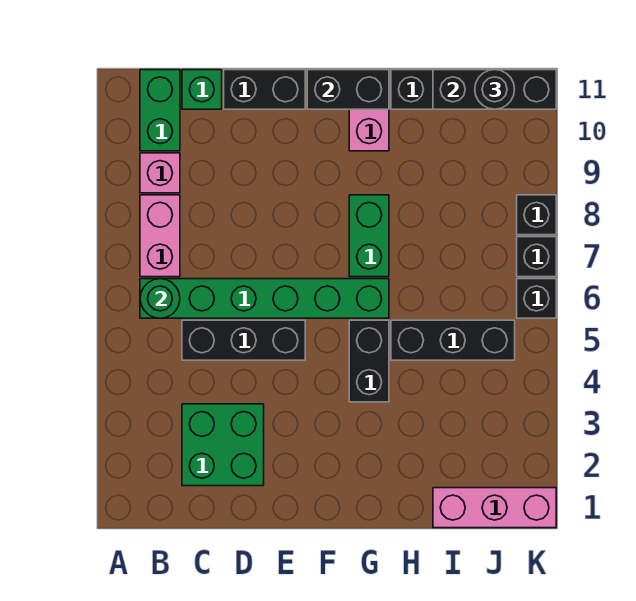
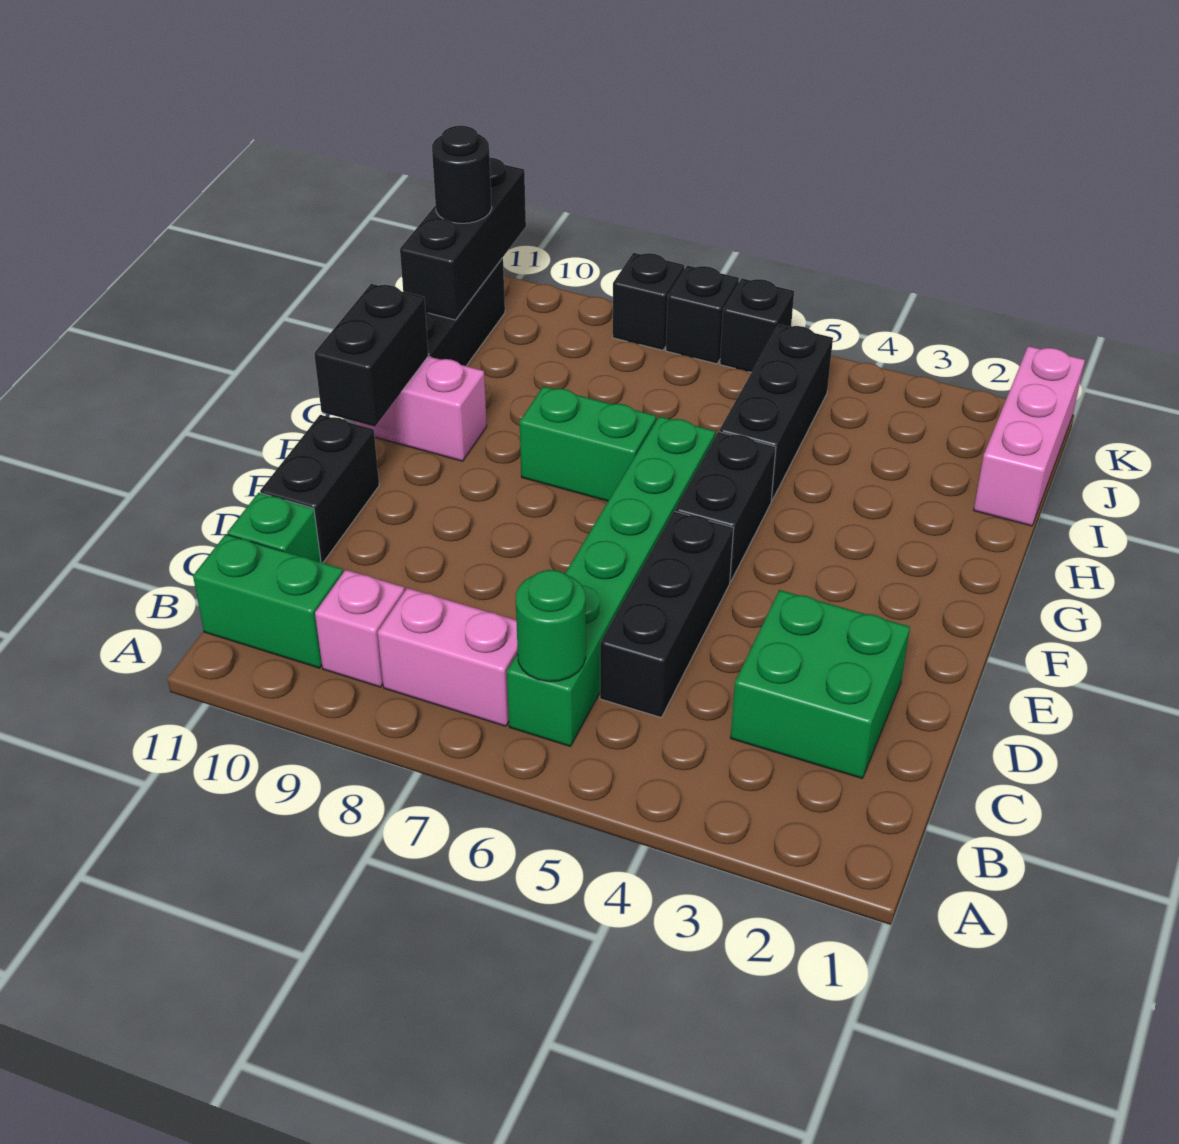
black 1x2 brick [349,320,389,402] -> black 1x2 brick turned to [675,432,776,582]

